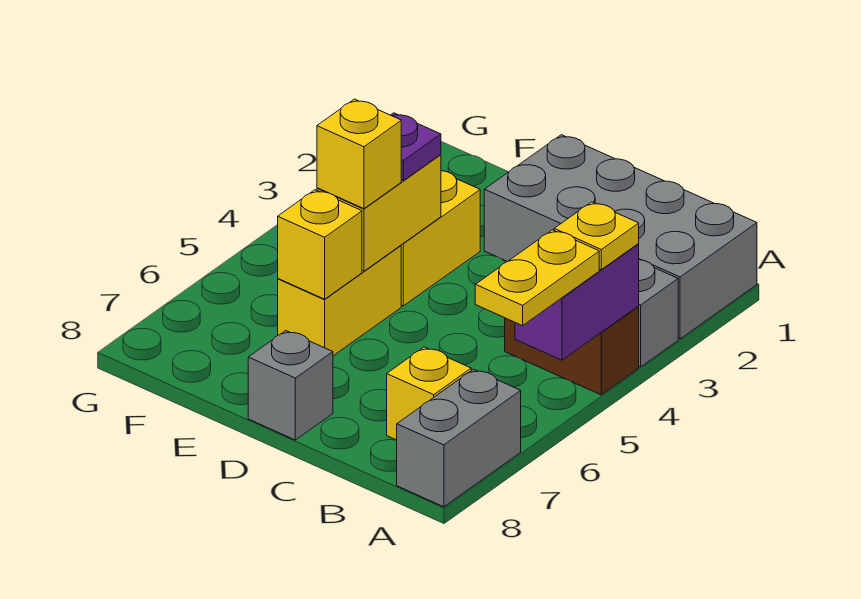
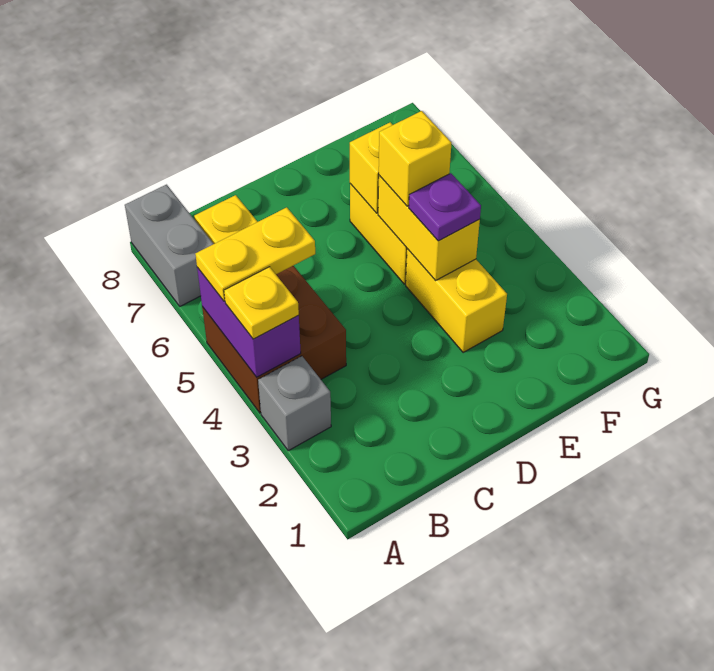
grey 2x4 brick [484,135,757,339] -> none
brown 1x2 brick [505,307,639,395] -> brown 2x2 brick [202,266,346,413]
yellow 1x2 plate [475,230,599,326] -> yellow 1x2 plate turned to [195,207,315,301]
grey 1x1 brick [248,331,333,440] -> none

